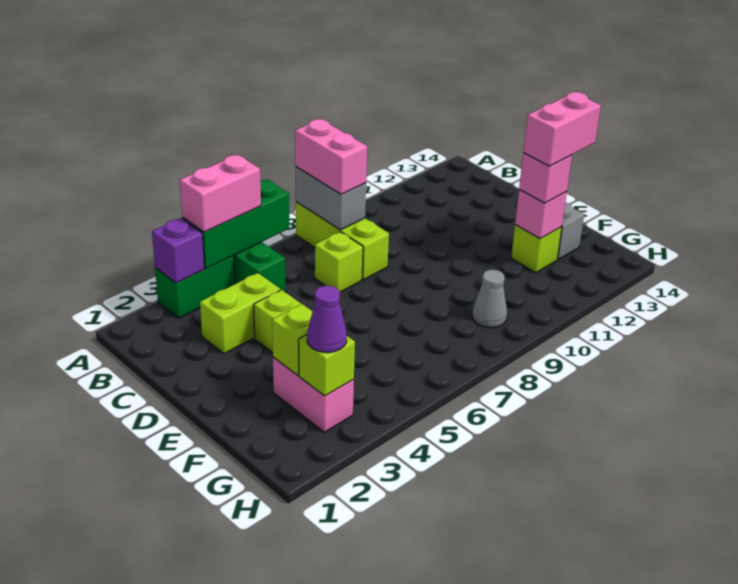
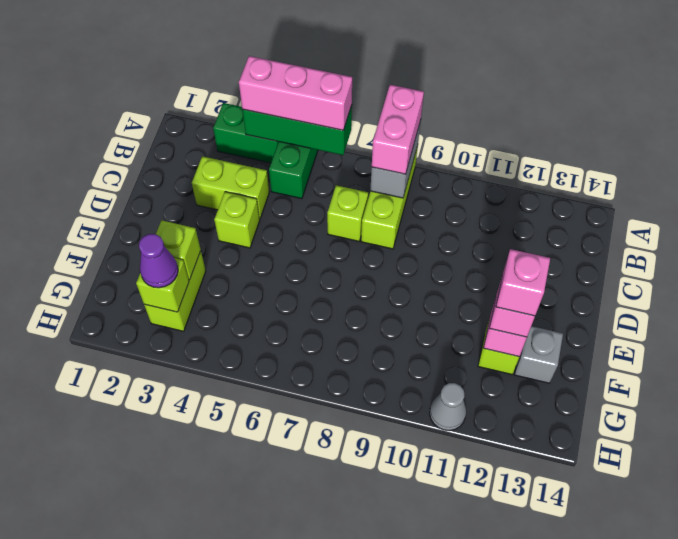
purple 1x1 brick [152,218,204,283] -> none
pink 1x2 brick [180,155,261,232] -> pink 1x3 brick [239,56,352,130]
pink 1x2 brick [273,357,354,432] -> lime 1x2 brick [144,251,206,331]
pink 1x2 brick [523,92,601,166] -> pink 1x1 brick [496,249,550,316]
grey 1x1 cone [472,270,507,328] -> grey 1x1 cone moved to [430,383,466,431]

